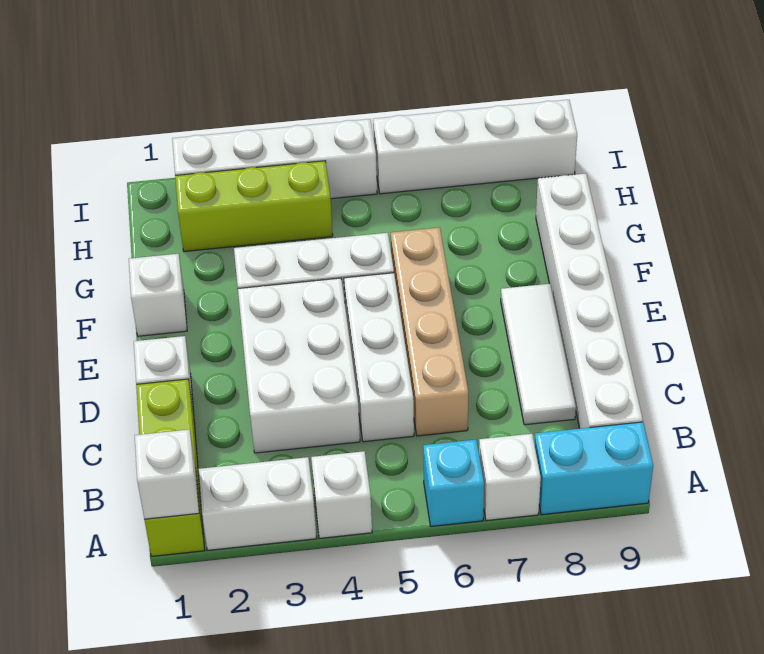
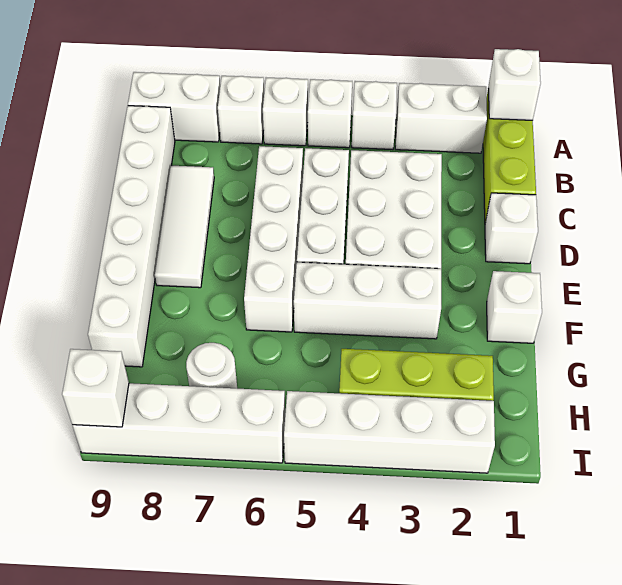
none -> white 1x1 brick [308,79,352,148]
cyan 1x1 brick [423,440,484,526] -> white 1x1 brick [263,78,308,146]
cyan 1x2 brick [534,422,653,515] -> white 1x2 brick [128,72,220,142]
tan 1x4 brick [391,227,468,436] -> white 1x4 brick [244,146,303,332]
none -> white 1x1 round brick [186,343,237,388]
none -> white 1x1 brick [62,349,129,427]

